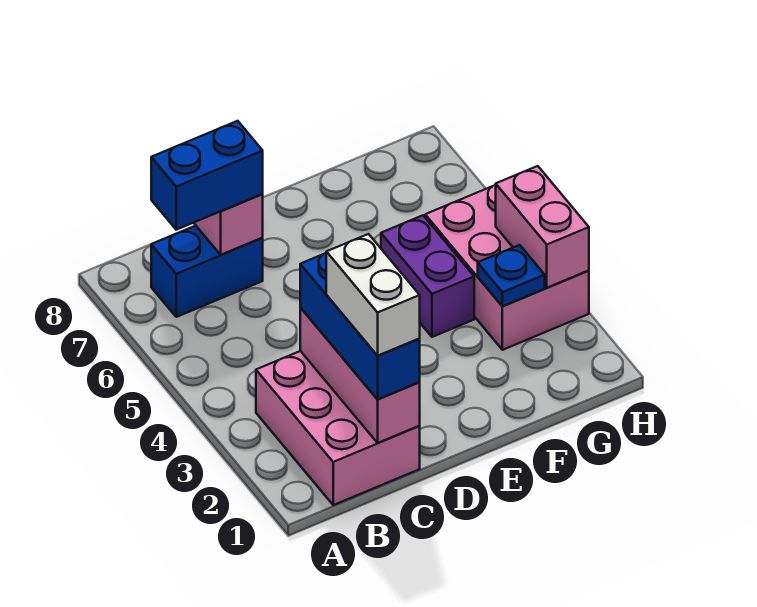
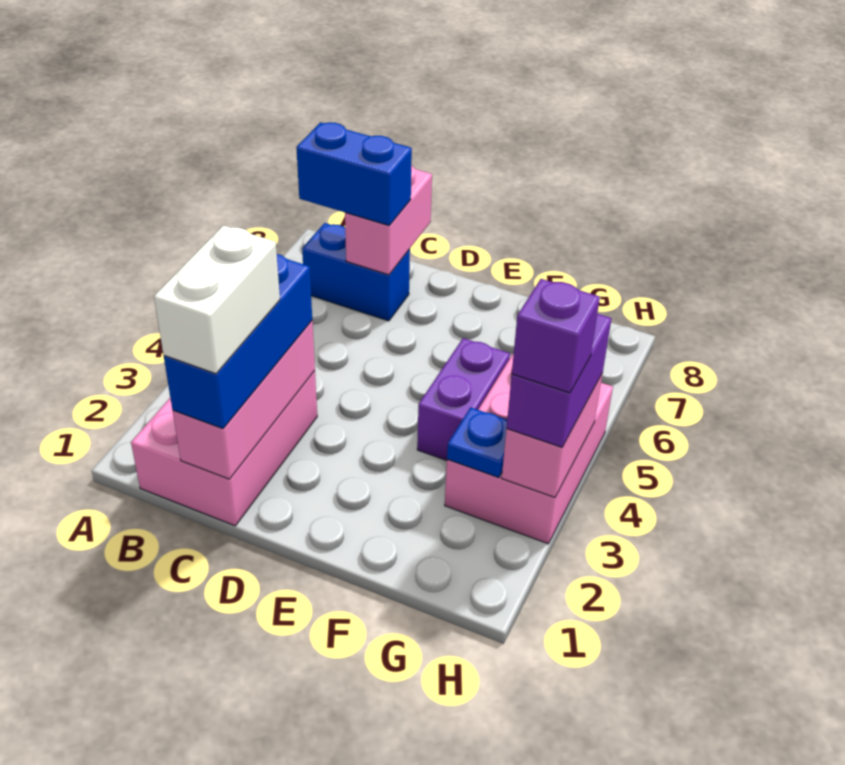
none -> purple 1x2 brick [507,314,612,447]
none -> purple 1x1 brick [512,279,600,393]

